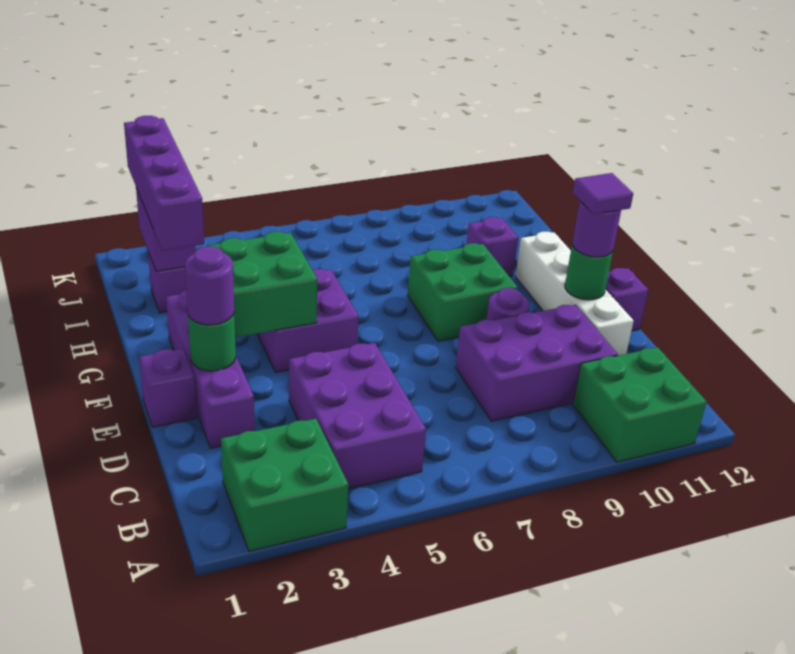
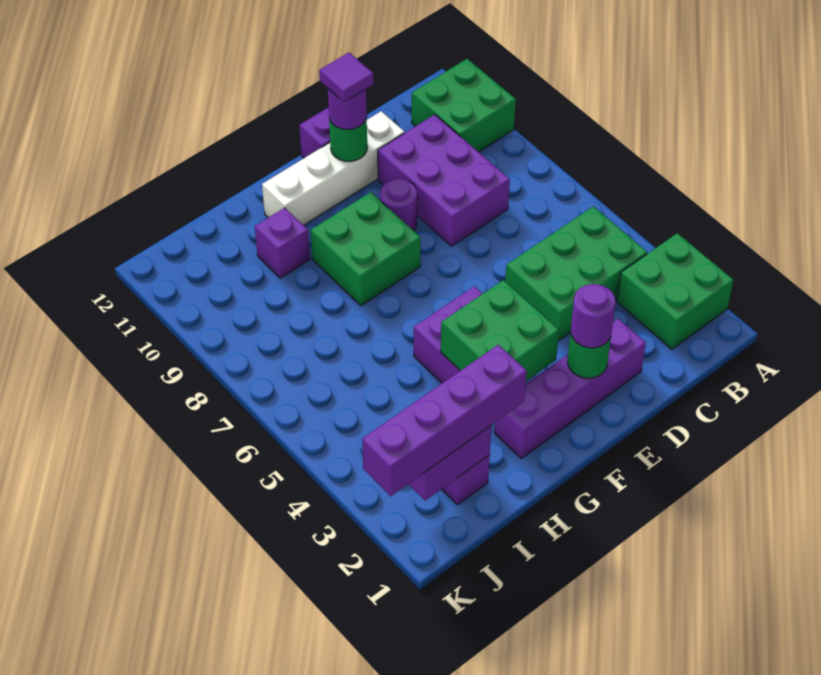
purple 2x3 brick [289,343,426,489] -> green 2x3 brick [505,206,647,341]
purple 1x1 brick [139,349,197,427] -> none

